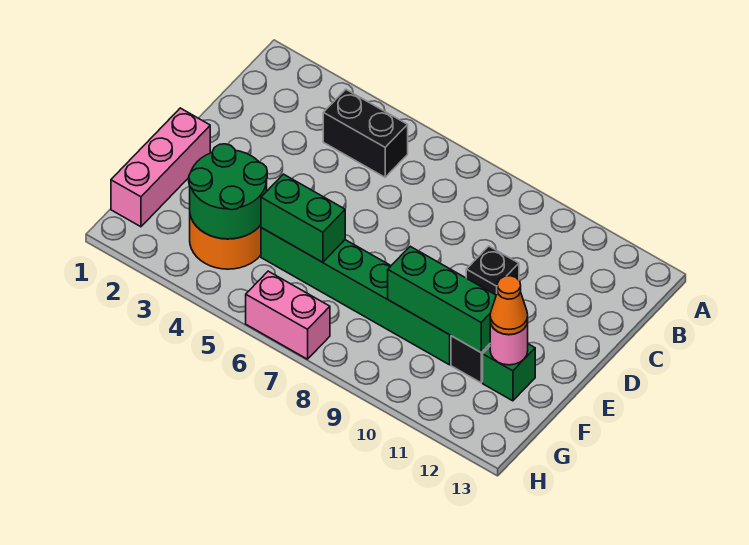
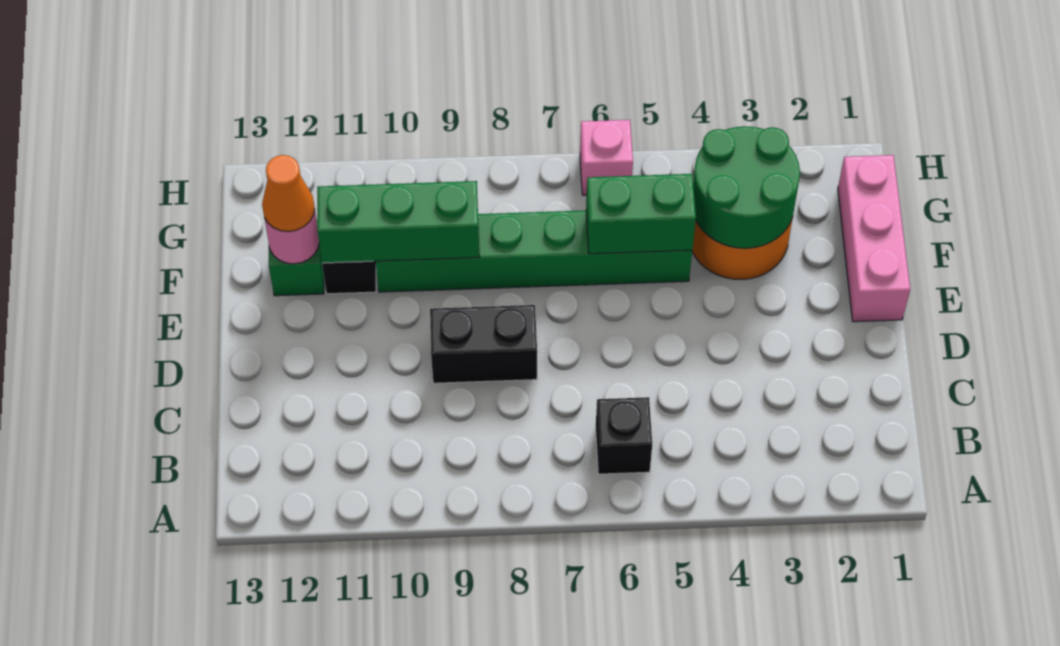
black 1x2 brick [323,89,408,177] -> black 1x2 brick moved to [430,305,537,383]
black 1x1 brick [466,246,519,295] -> black 1x1 brick moved to [596,397,652,474]
pink 1x2 brick [246,271,330,359] -> pink 1x1 brick [580,120,633,195]

